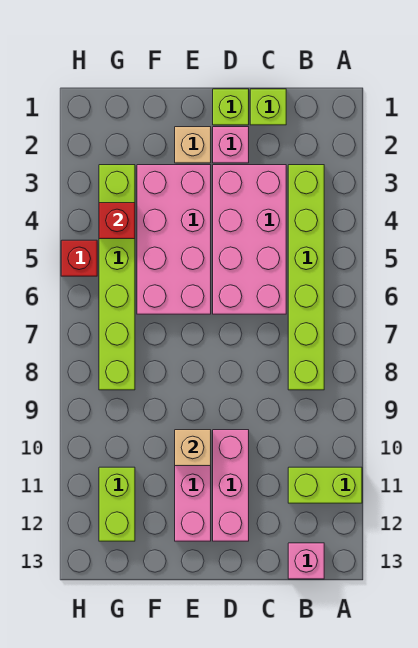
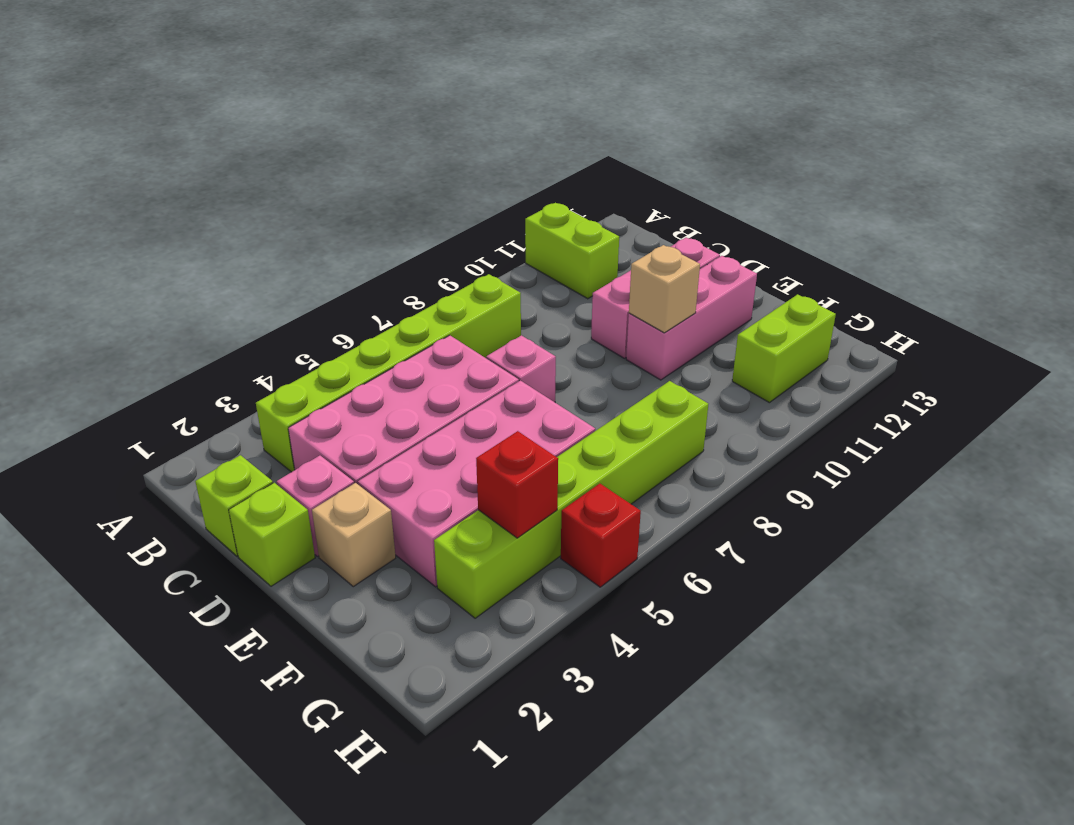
pink 1x1 brick [288,543,324,579] -> pink 1x1 brick moved to [486,335,556,402]

